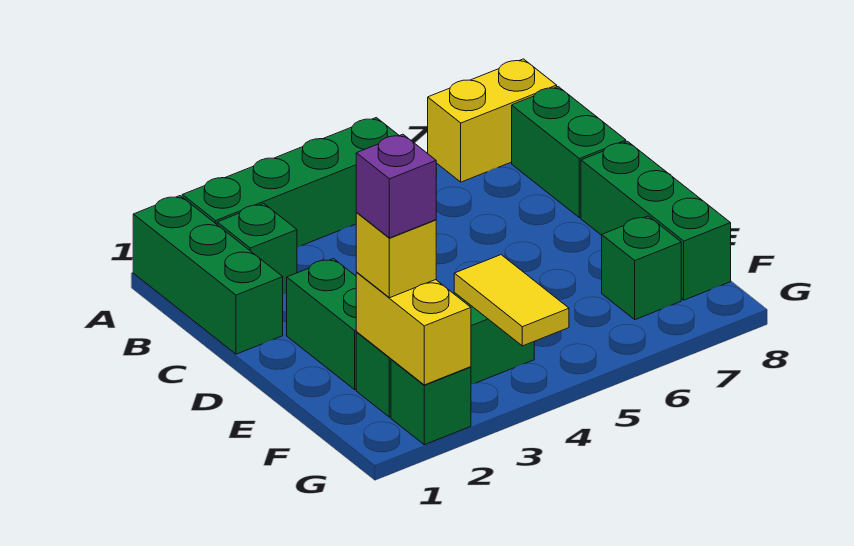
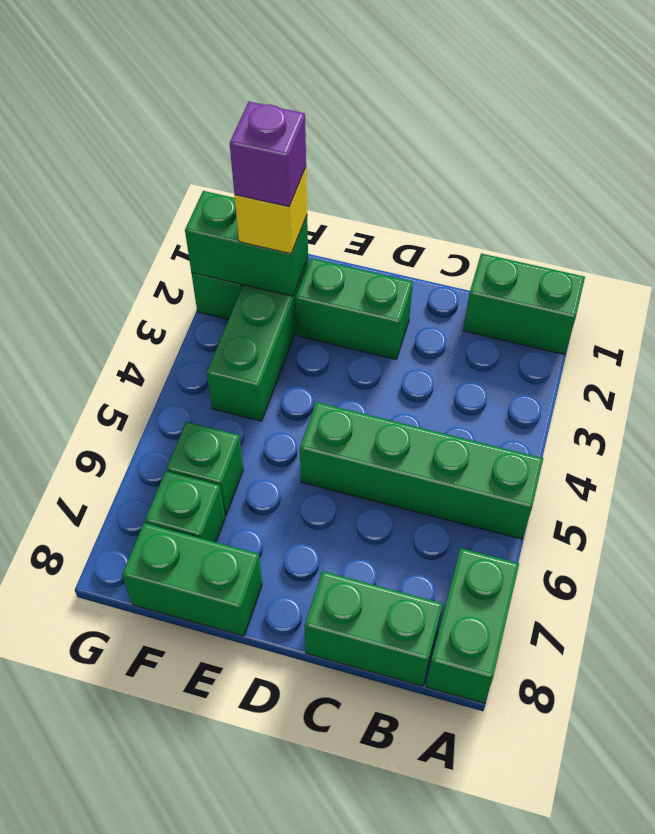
green 1x3 brick [133,196,283,354] -> green 1x2 brick [463,253,585,355]
green 1x4 brick [182,118,399,247] -> green 1x4 brick turned to [300,402,543,539]
yellow 1x2 brick [428,59,557,182] -> green 1x2 brick [426,548,519,703]
green 1x1 brick [217,204,297,294] -> green 1x1 brick moved to [167,422,243,516]
green 1x3 brick [581,142,731,300] -> green 1x2 brick [122,523,262,636]
yellow 1x2 brick [356,273,471,385] -> green 1x2 brick [185,191,308,296]
yellow 1x2 tile [454,255,569,346] -> none

